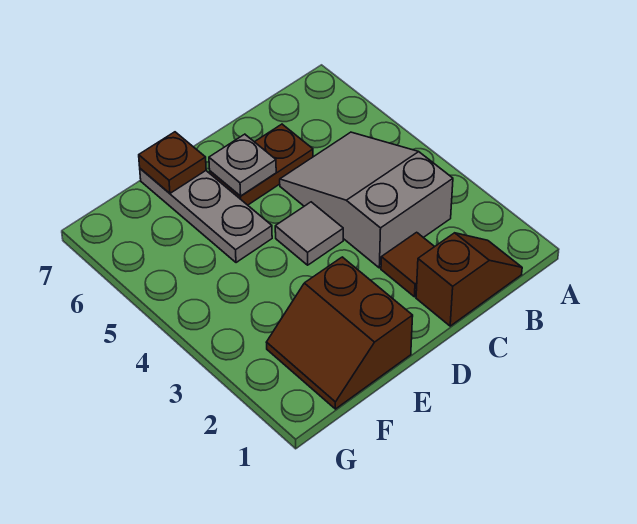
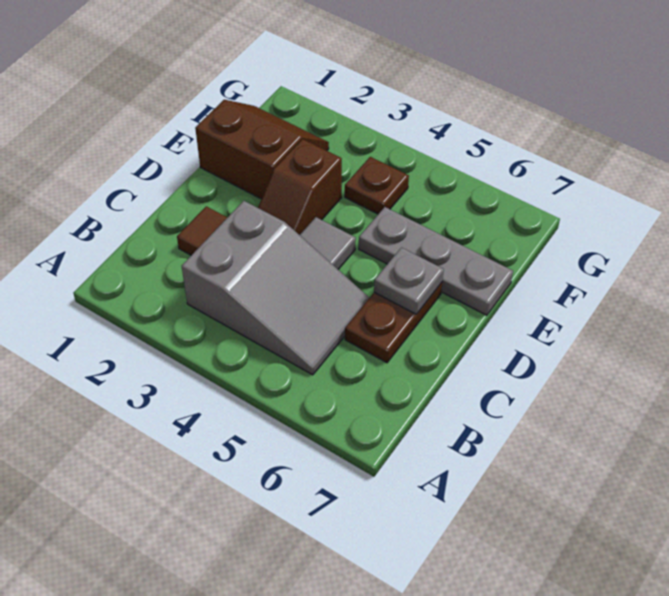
brown 1x2 slope [416,233,522,326] -> brown 1x2 slope moved to [258,139,342,235]
brown 1x1 plate [139,132,206,193] -> brown 1x1 plate moved to [345,157,409,214]

